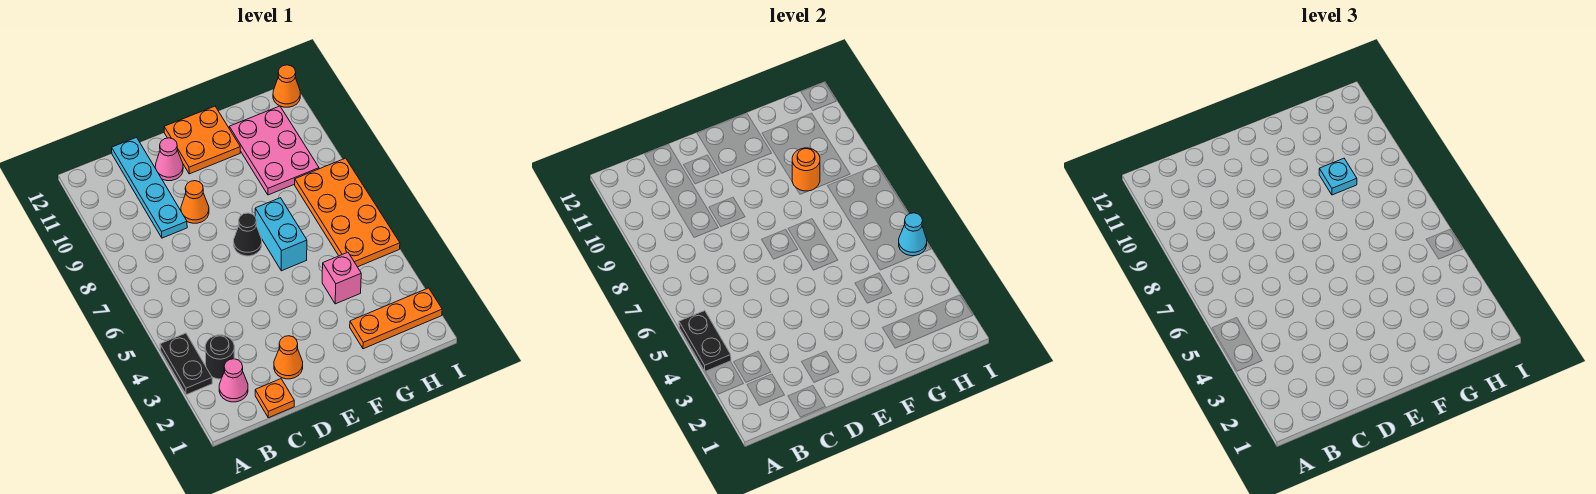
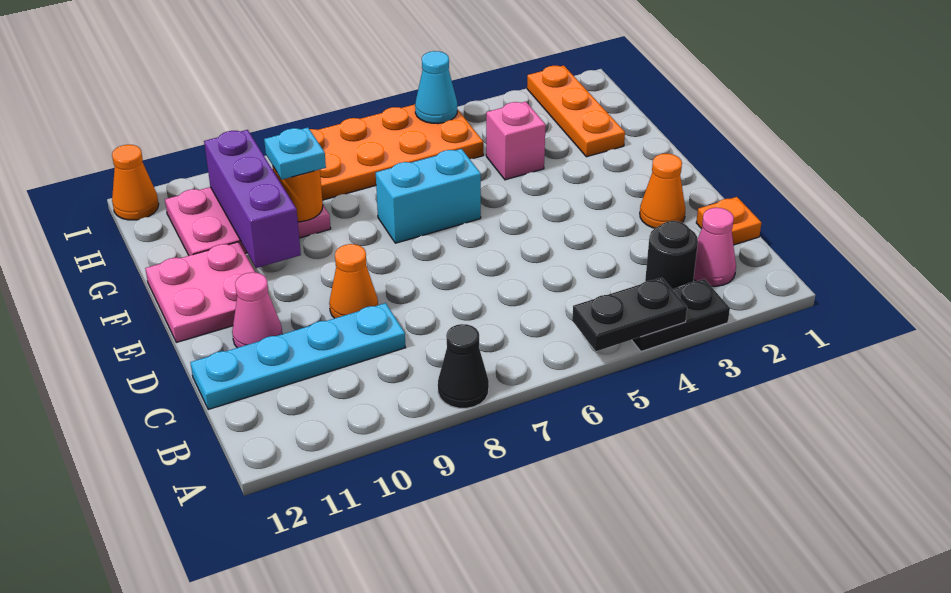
black 1x1 cone [234,213,262,256] -> black 1x1 cone moved to [438,324,489,408]
orange 2x2 plate [164,106,240,174] -> pink 2x2 plate [145,242,256,342]
none -> purple 1x3 brick [204,130,301,268]

